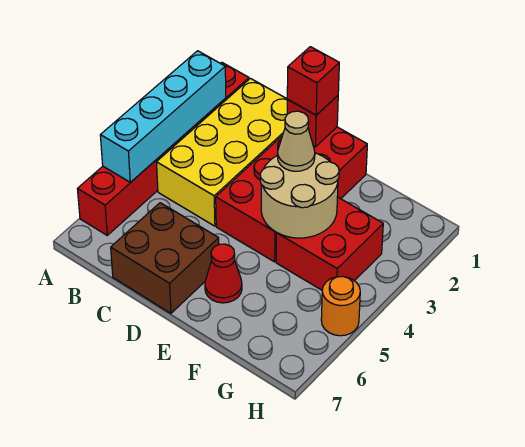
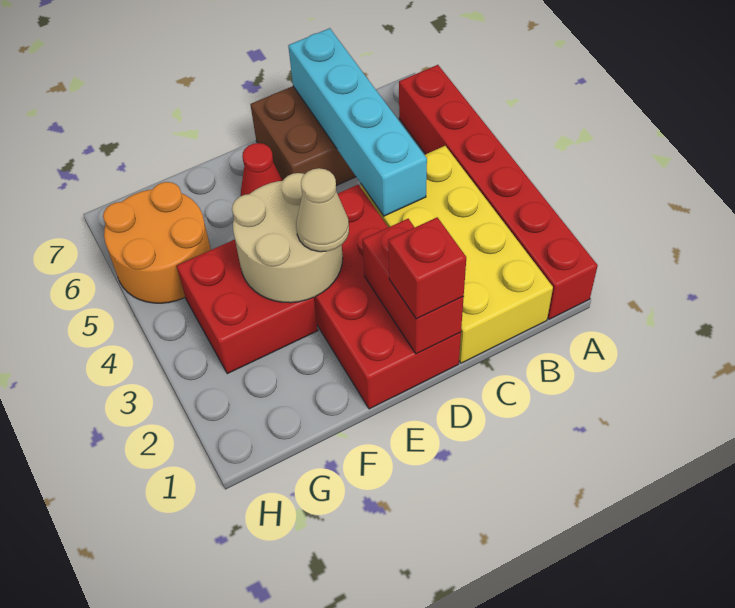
cyan 1x4 brick [100,51,226,182] -> cyan 1x4 brick moved to [288,28,427,216]
red 1x1 brick [287,96,338,147] -> red 1x2 brick [362,219,464,354]
orange 1x1 round brick [321,276,360,336] -> orange 2x2 round brick [103,182,211,303]

